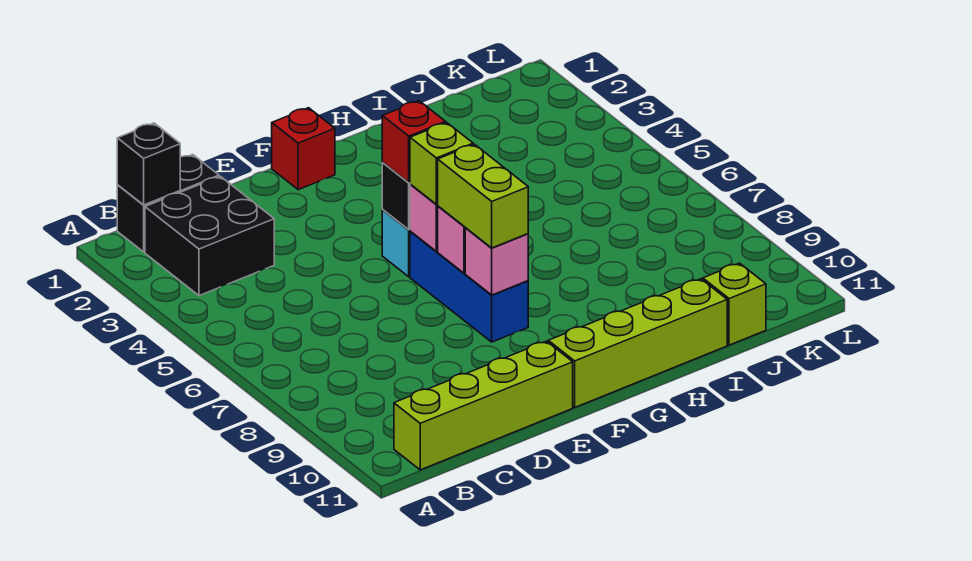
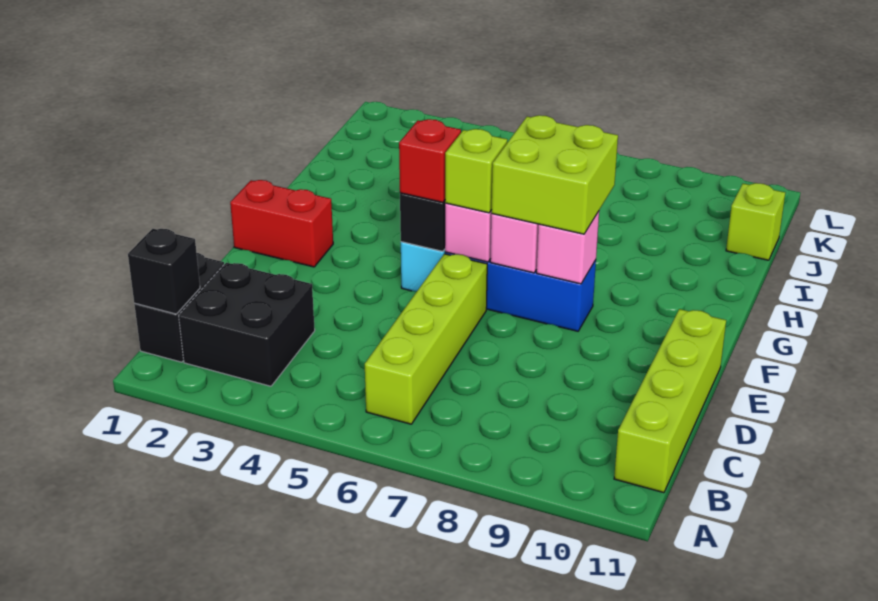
red 1x1 brick [272,108,335,190] -> red 1x2 brick [230,180,333,267]
lime 1x2 brick [437,144,528,248] -> lime 2x2 brick [492,115,618,234]
lime 1x4 brick [548,279,727,407] -> lime 1x4 brick moved to [365,254,487,424]

